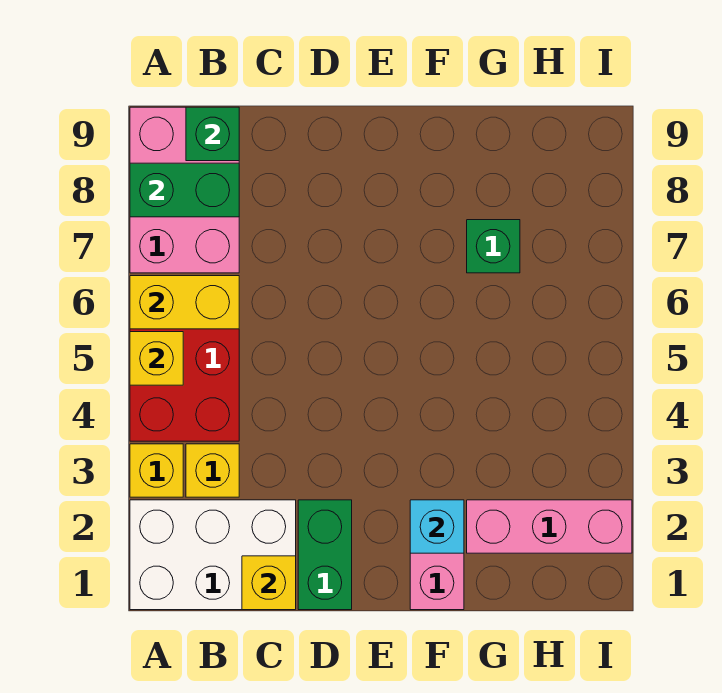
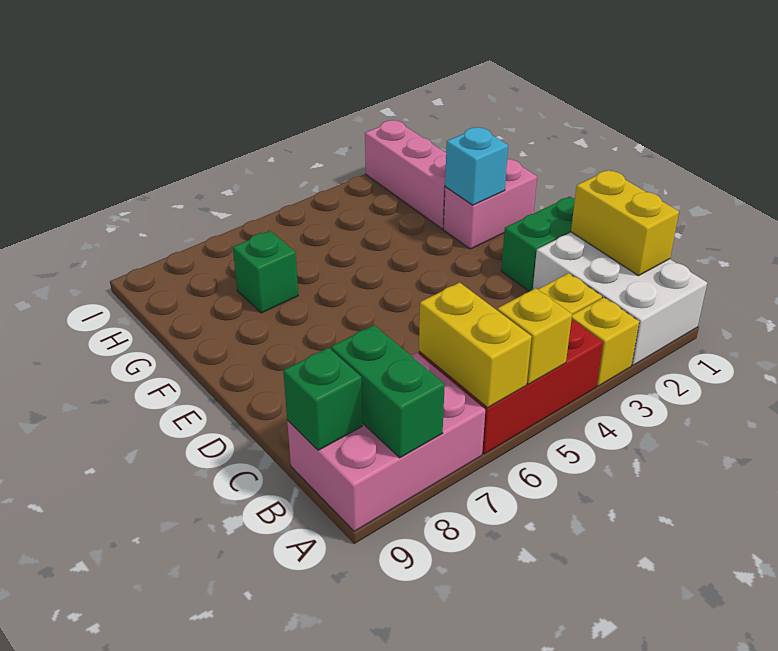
yellow 1x1 brick [242,556,296,610] -> yellow 1x2 brick [571,170,679,276]

